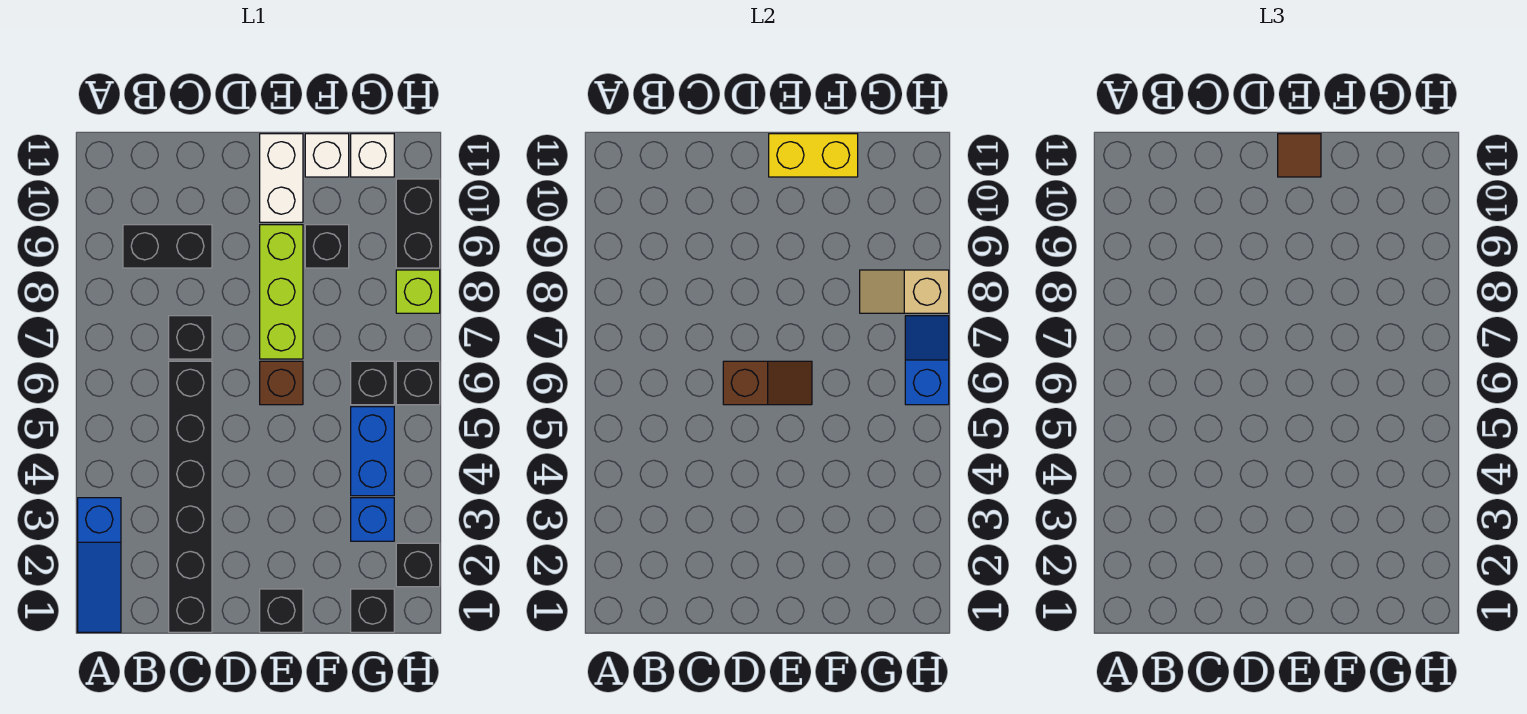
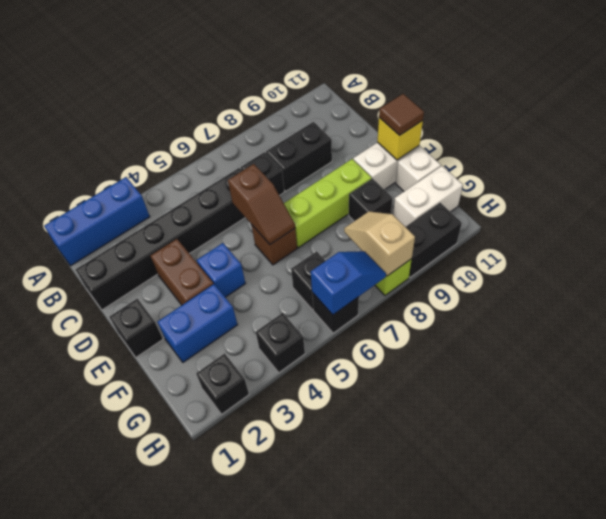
blue 1x3 slope [78,498,121,632] -> blue 1x3 brick [44,177,150,266]
black 1x2 brick [123,225,212,268] -> black 1x2 brick turned to [266,122,332,191]
none -> brown 1x2 brick [151,239,213,305]
yellow 1x2 brick [769,134,858,177] -> yellow 1x1 brick [377,118,423,160]
black 1x1 brick [351,589,394,632] -> black 1x1 brick moved to [256,313,305,373]
blue 1x1 brick [351,498,394,541] -> blue 1x1 brick moved to [197,243,245,297]
blue 1x2 brick [351,407,394,496] -> blue 1x2 brick moved to [158,284,238,362]
white 1x1 brick [351,134,394,177] -> white 1x2 brick [393,166,463,227]

